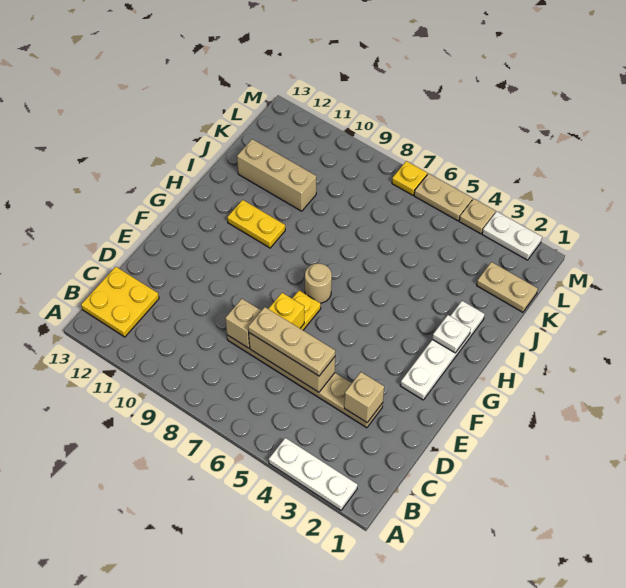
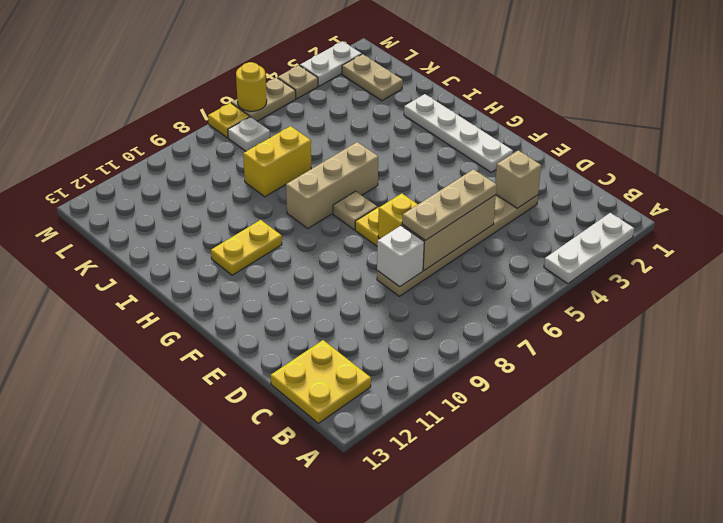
tan 1x1 brick [225,299,261,348] -> white 1x1 brick [377,226,424,287]
tan 1x1 round brick [305,263,332,303] -> tan 1x1 plate [333,191,377,230]
white 1x1 plate [432,315,471,353] -> white 1x1 plate moved to [228,117,270,151]
none -> yellow 1x2 brick [243,126,311,197]
tan 1x3 brick [237,139,316,211] -> tan 1x3 brick moved to [286,142,378,228]
tan 1x2 plate [477,262,538,312] -> tan 1x2 plate turned to [342,54,403,101]
none -> yellow 1x1 round brick [236,62,267,111]

